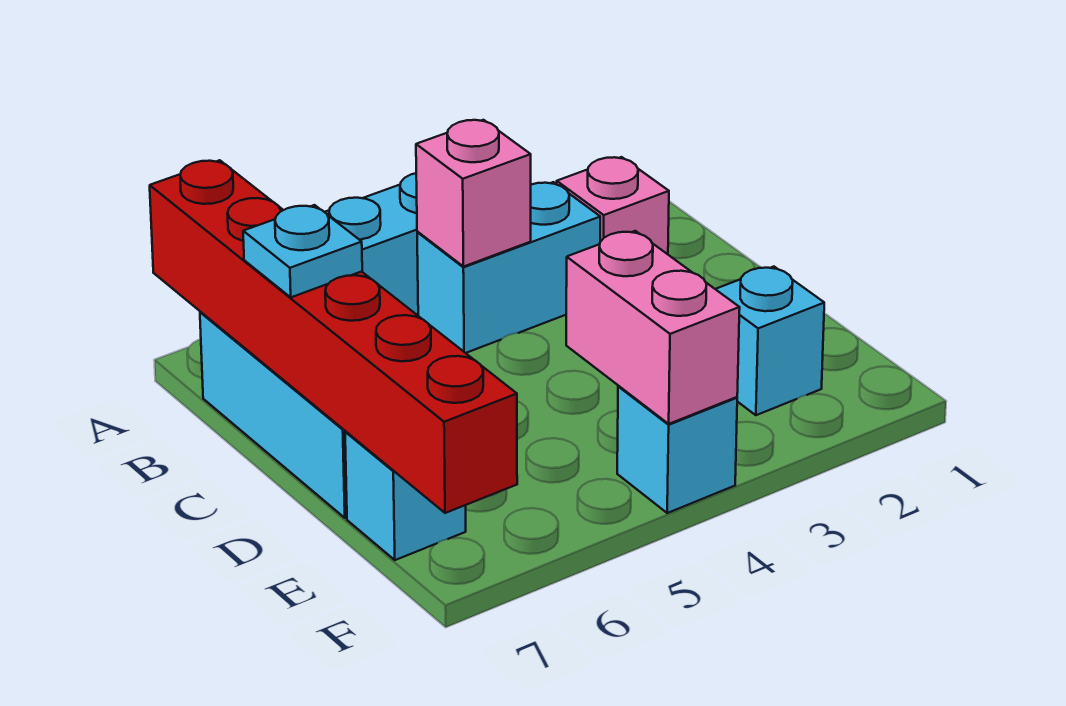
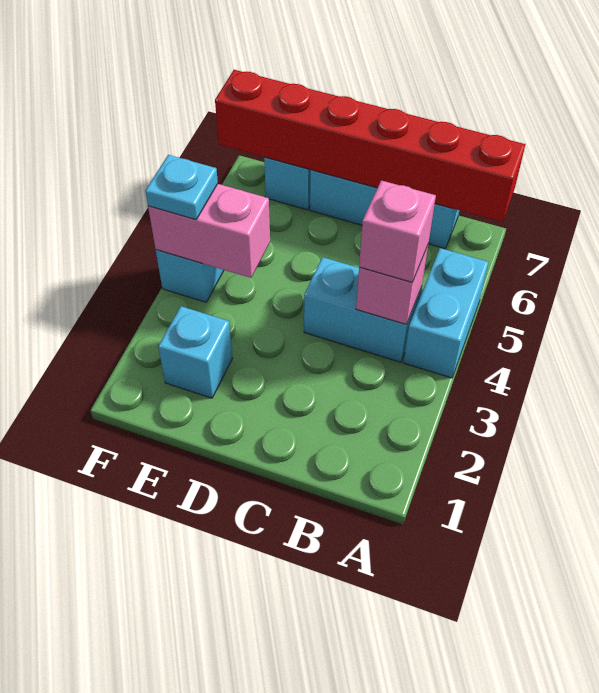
pink 1x1 brick [557,157,669,254] -> pink 1x1 brick moved to [359,180,436,282]
cyan 1x2 brick [417,182,600,353] -> cyan 1x2 brick turned to [304,257,422,362]
cyan 1x1 plate [243,205,362,297] -> cyan 1x1 plate moved to [145,155,218,220]

